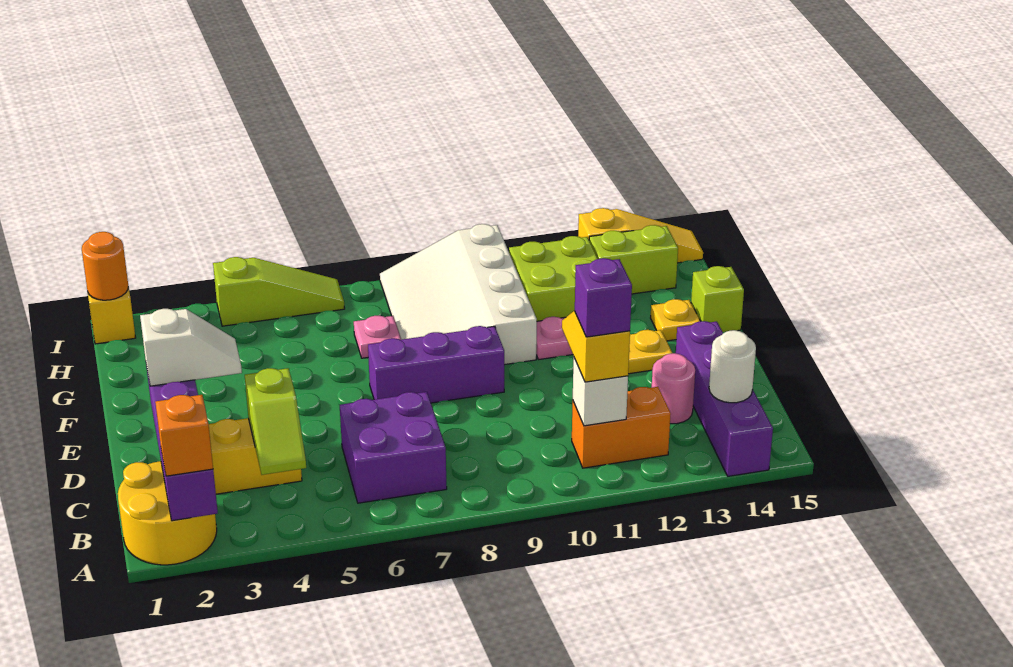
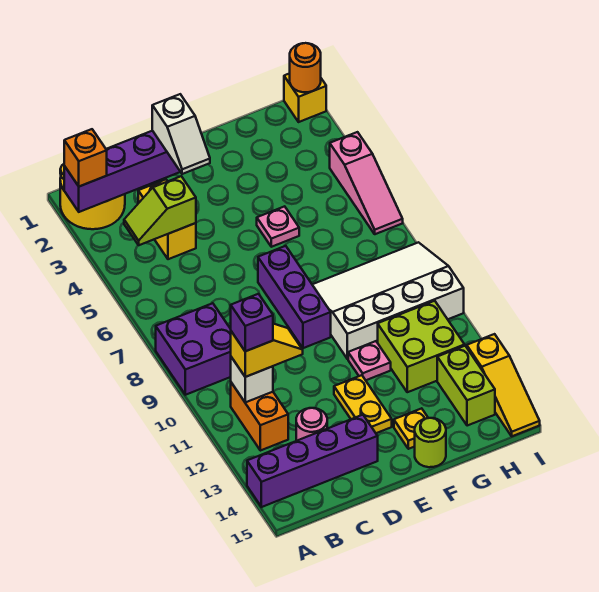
purple 2x2 brick [340,392,447,503] -> purple 2x2 brick moved to [156,303,231,395]
white 1x1 round brick [709,330,756,403] -> none
lime 1x1 brick [691,266,744,332] -> lime 1x1 round brick [415,418,446,467]
pink 1x1 plate [354,316,401,358] -> pink 1x1 plate moved to [257,206,299,247]
lime 1x3 slope [213,257,345,326] -> pink 1x3 slope [330,132,403,234]

